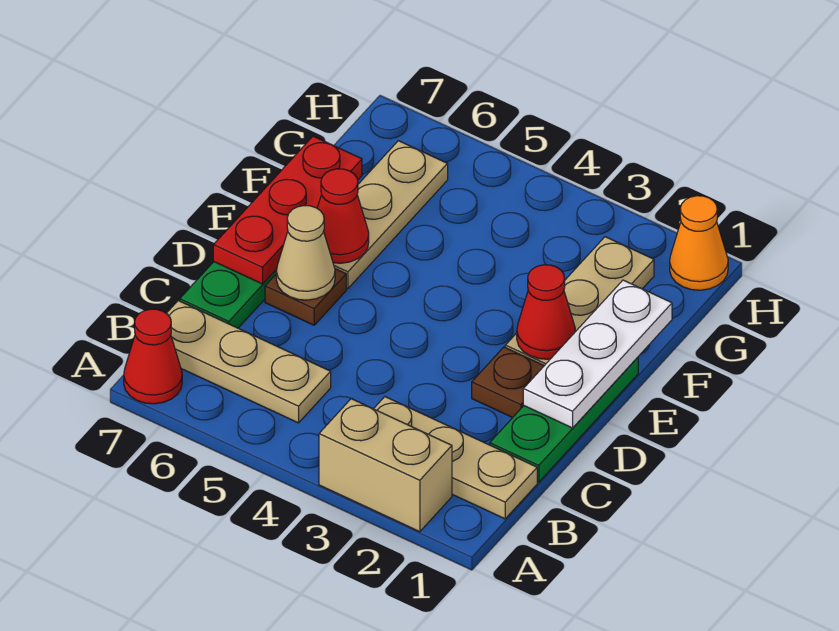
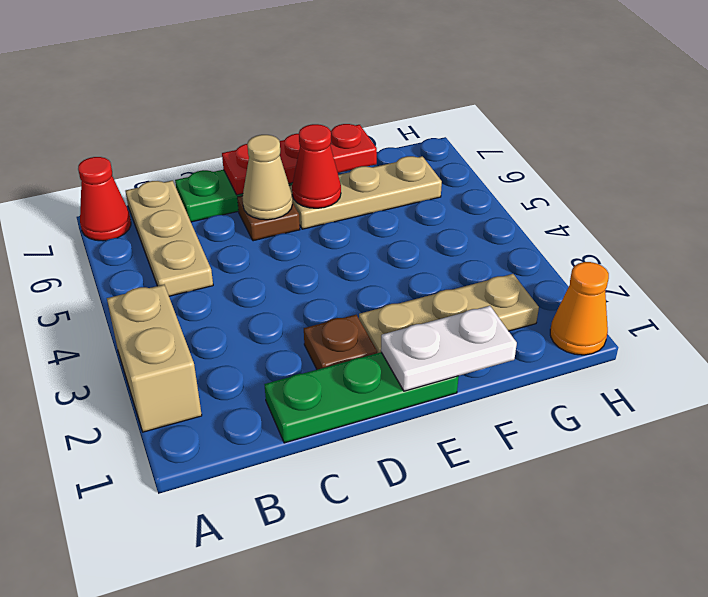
tan 1x3 plate [374,397,537,519] -> none
white 1x3 plate [523,280,672,428] -> white 1x2 plate [381,306,517,391]
red 1x1 cone [517,265,575,359] -> none

